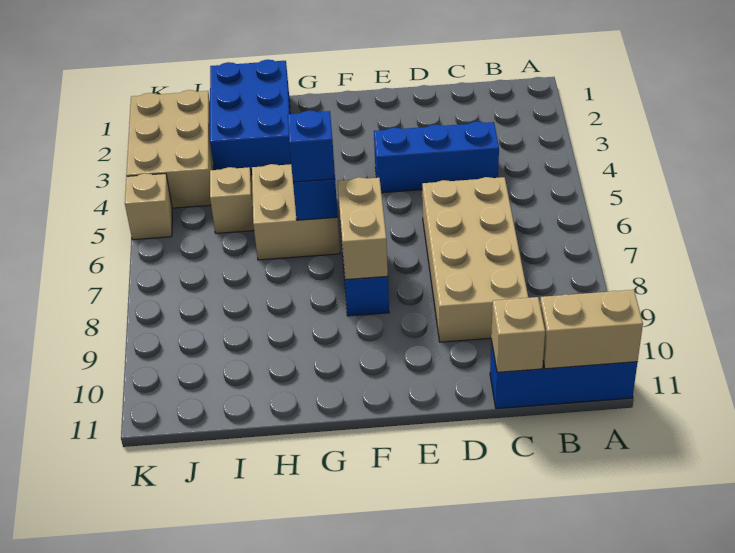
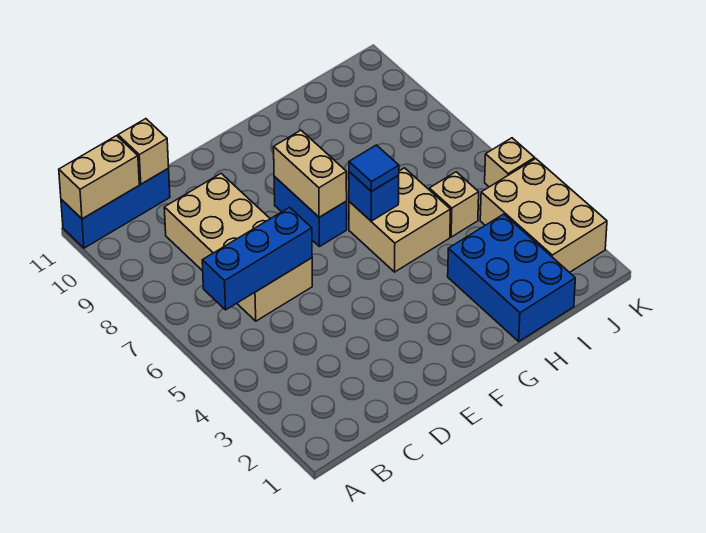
blue 1x3 brick [374,122,499,193] -> blue 1x3 brick moved to [202,207,312,310]
blue 1x1 brick [288,110,335,182] -> blue 1x1 tile [349,145,399,191]

